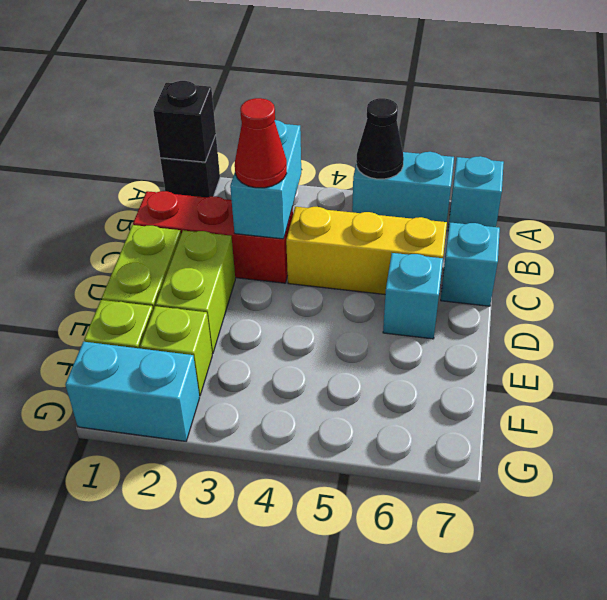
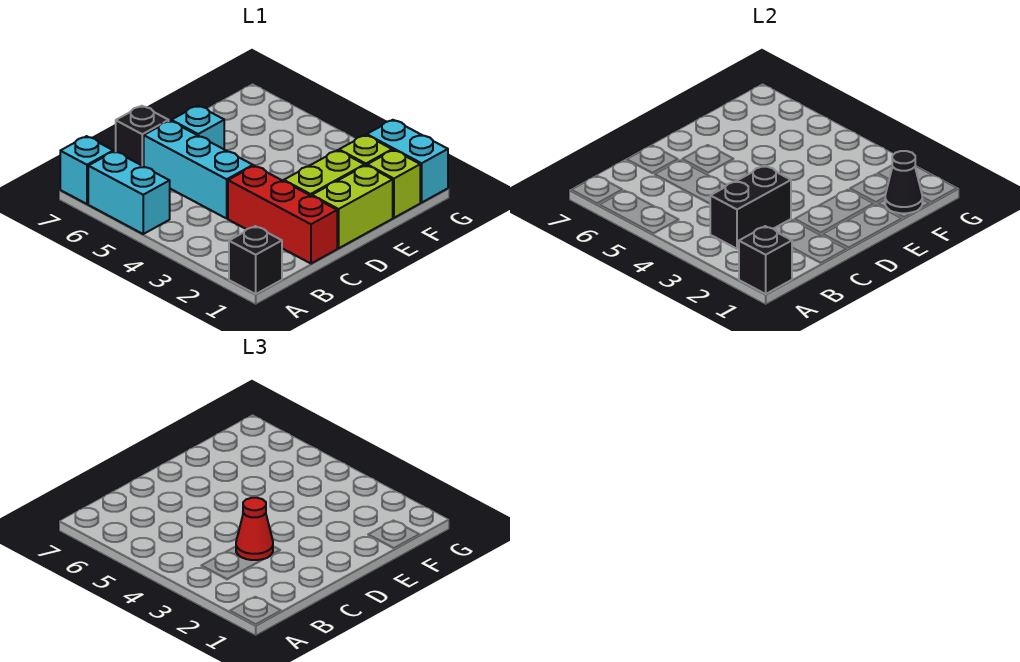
black 1x1 cone [356,98,404,179] -> black 1x1 cone moved to [885,151,922,213]
cyan 1x2 brick [230,120,301,239] -> black 1x2 brick [710,166,791,249]
yellow 1x3 brick [286,207,447,294] -> cyan 1x3 brick [144,121,253,218]
cyan 1x1 brick [441,223,500,306] -> black 1x1 brick [116,106,169,166]

